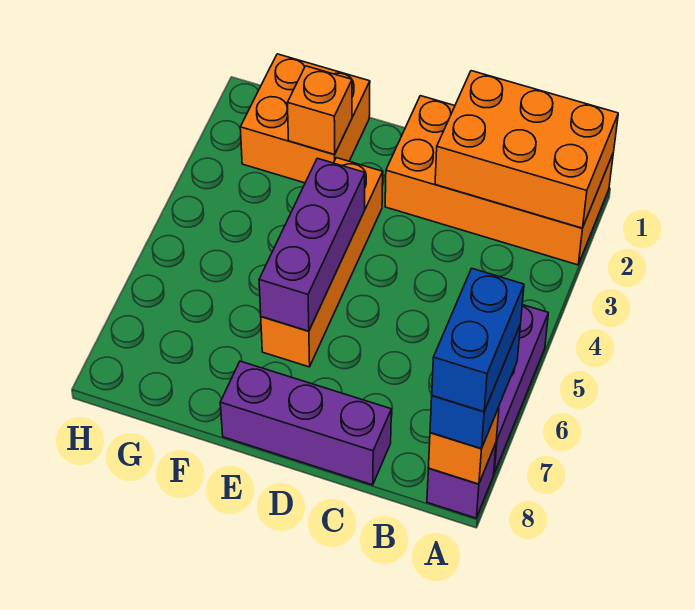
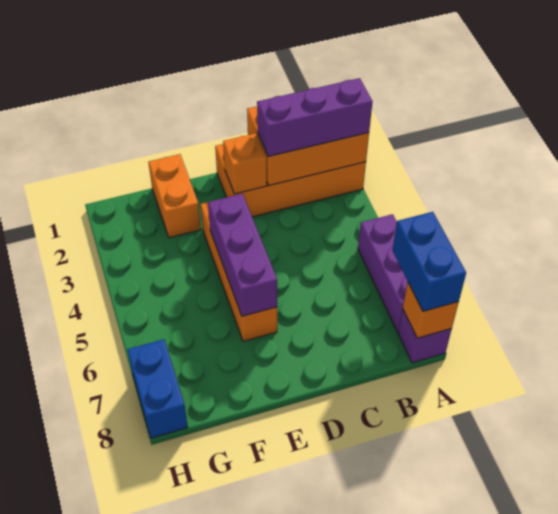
blue 1x2 brick [432,269,524,412] -> blue 1x2 brick moved to [127,339,188,438]
purple 1x3 brick [220,361,391,485] -> purple 1x3 brick moved to [257,78,373,156]
orange 2x2 brick [240,54,370,183] -> orange 1x2 brick [148,154,201,238]
orange 1x1 brick [287,66,352,155] -> orange 1x1 brick moved to [223,133,267,194]

